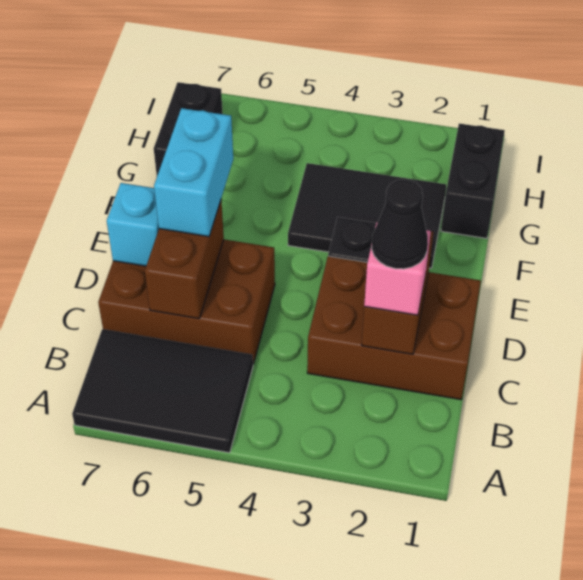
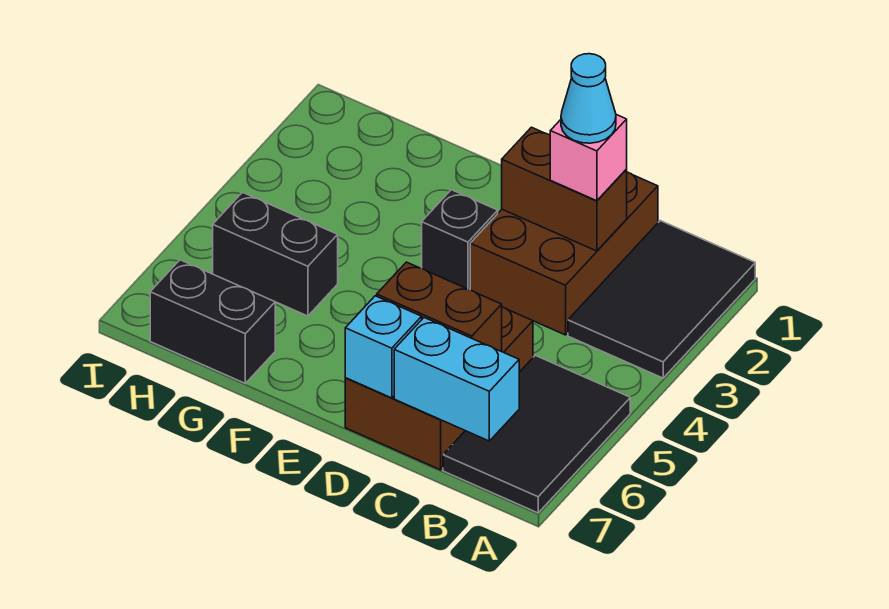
black 1x1 cone [372,180,428,269] -> cyan 1x1 cone [561,54,616,143]
cyan 1x2 brick [154,108,233,237] -> cyan 1x2 brick moved to [394,318,519,441]
black 2x3 tile [288,163,446,268] -> black 2x3 tile moved to [568,221,755,378]
black 1x2 brick [441,124,505,238] -> black 1x2 brick moved to [213,192,338,316]

